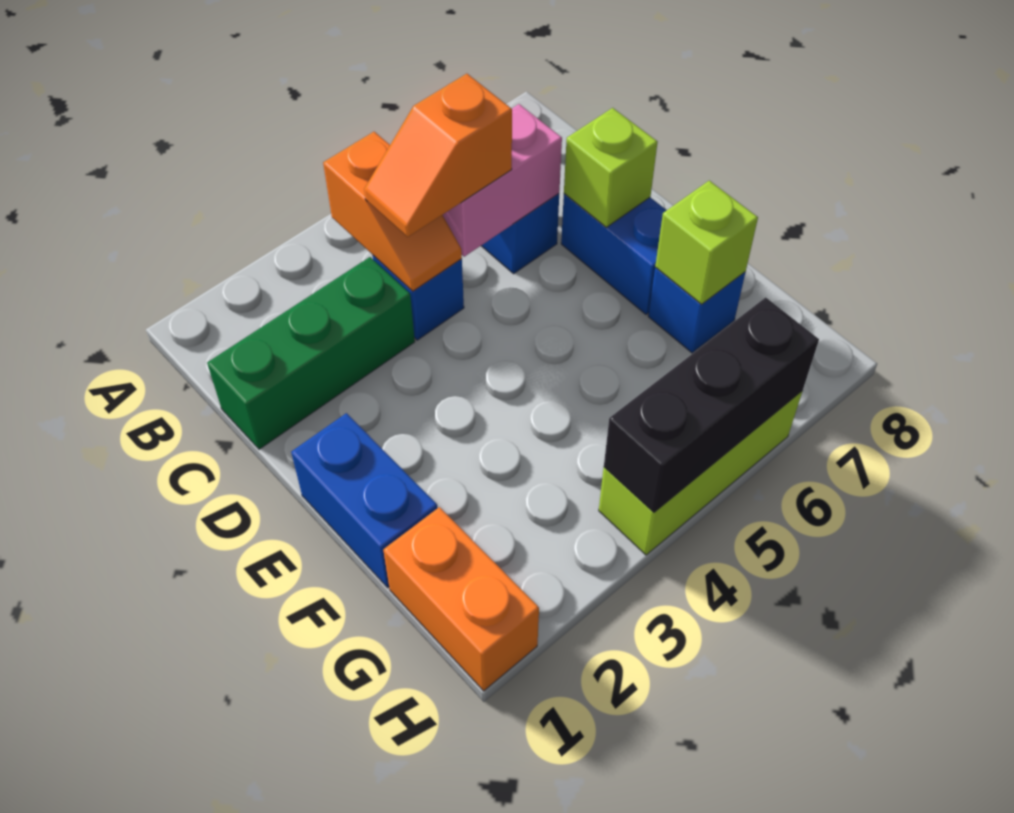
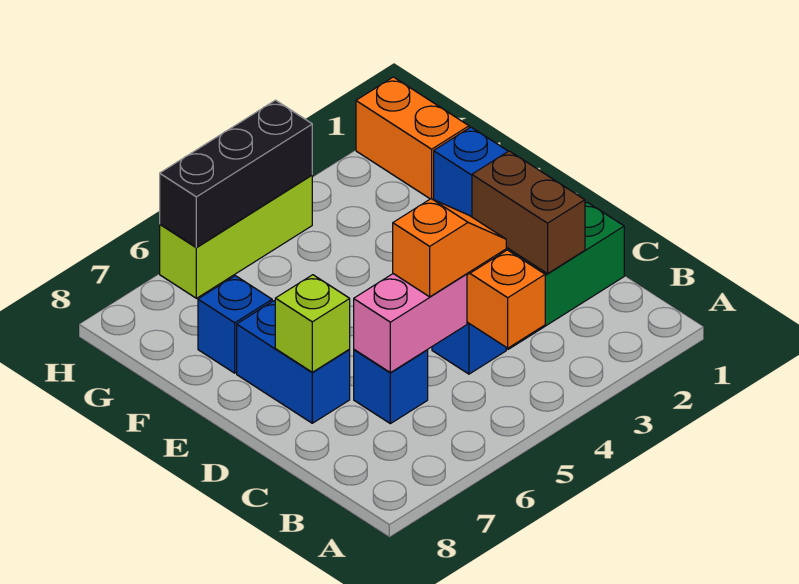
none -> brown 1x2 brick [472,151,585,274]
lime 1x1 brick [655,181,758,304] -> none

